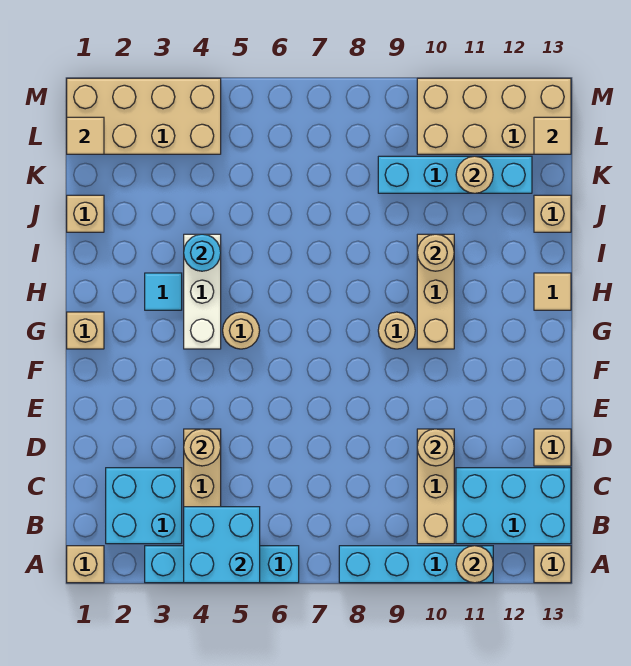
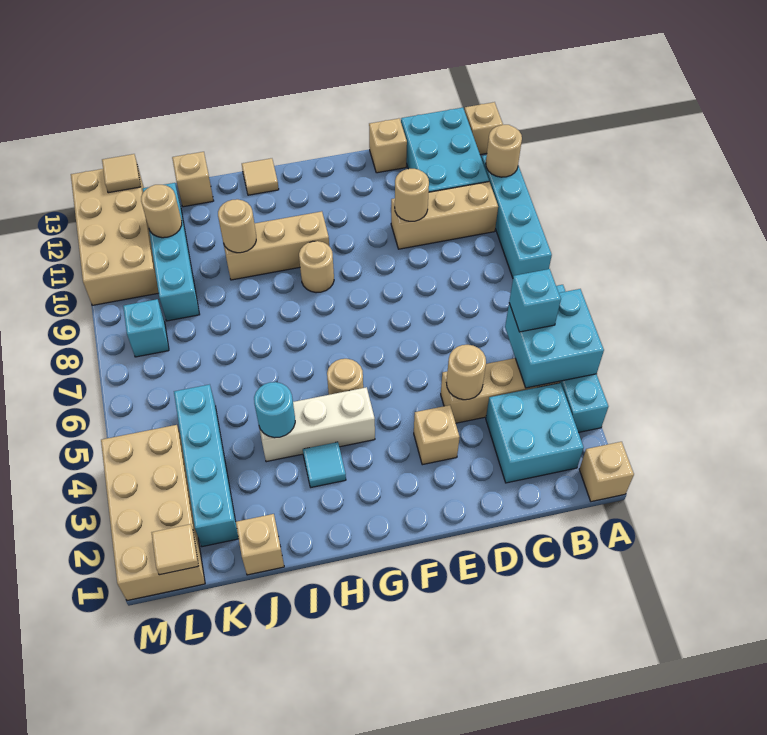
none -> cyan 1x1 brick [509,269,561,332]
tan 1x1 brick [67,312,104,349] -> tan 1x1 brick moved to [414,405,459,465]
none -> cyan 1x4 brick [174,384,239,547]
none -> cyan 1x1 brick [123,299,169,357]

